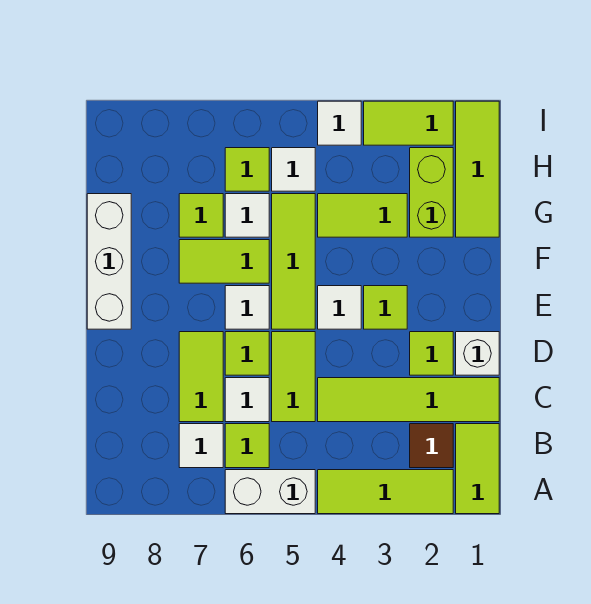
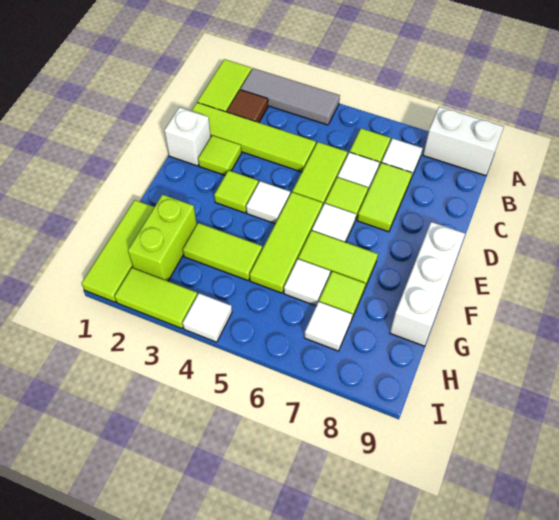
lime 1x3 tile [318,470,453,514] -> grey 1x3 tile [240,68,340,125]
white 1x2 brick [225,470,315,514] -> white 1x2 brick moved to [423,107,504,176]
white 1x1 tile [272,148,315,191] -> white 1x1 tile moved to [304,302,353,351]
lime 1x1 tile [225,148,269,191] -> none

